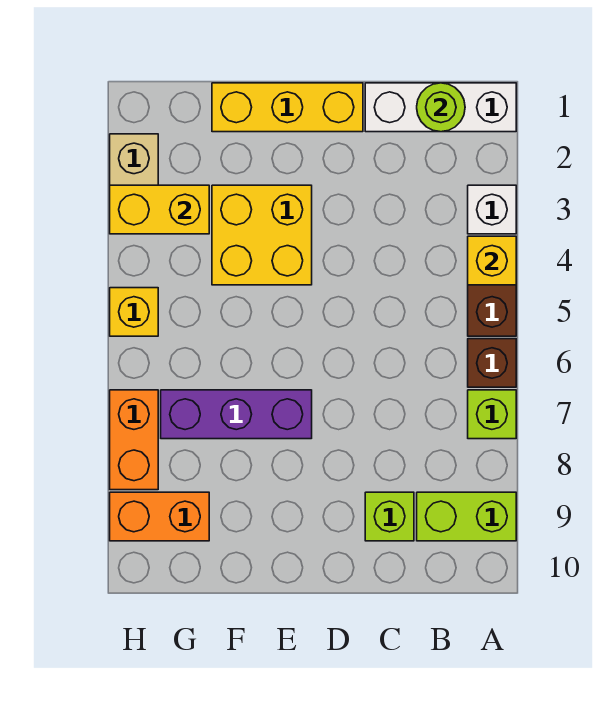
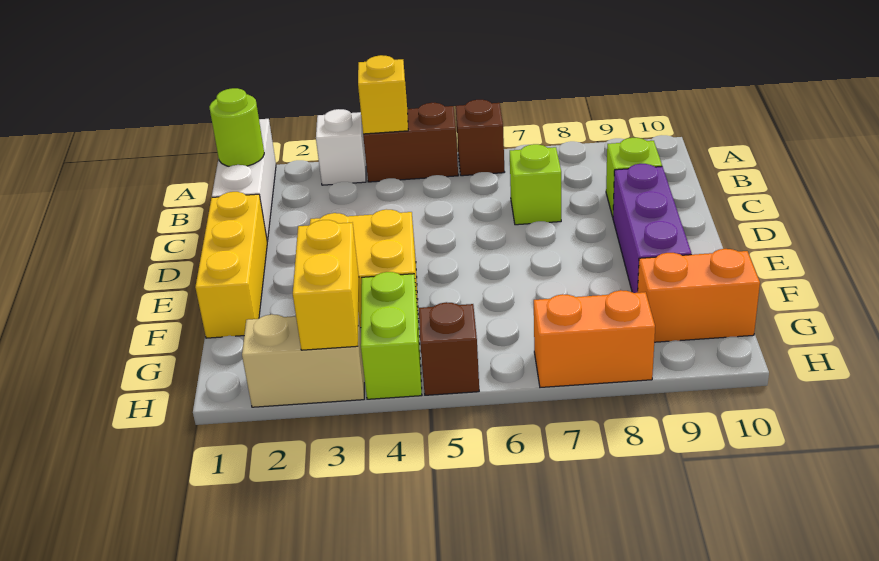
lime 1x1 brick [468,390,516,439] -> lime 1x1 brick moved to [510,144,561,225]
lime 1x2 brick [417,492,516,541] -> lime 1x2 brick moved to [361,272,422,399]
purple 1x3 brick [161,390,312,439] -> purple 1x3 brick moved to [613,164,691,293]
orange 1x2 brick [110,492,209,541] -> orange 1x2 brick turned to [638,249,760,342]
yellow 1x1 brick [110,288,158,336] -> brown 1x1 brick [419,302,479,395]

